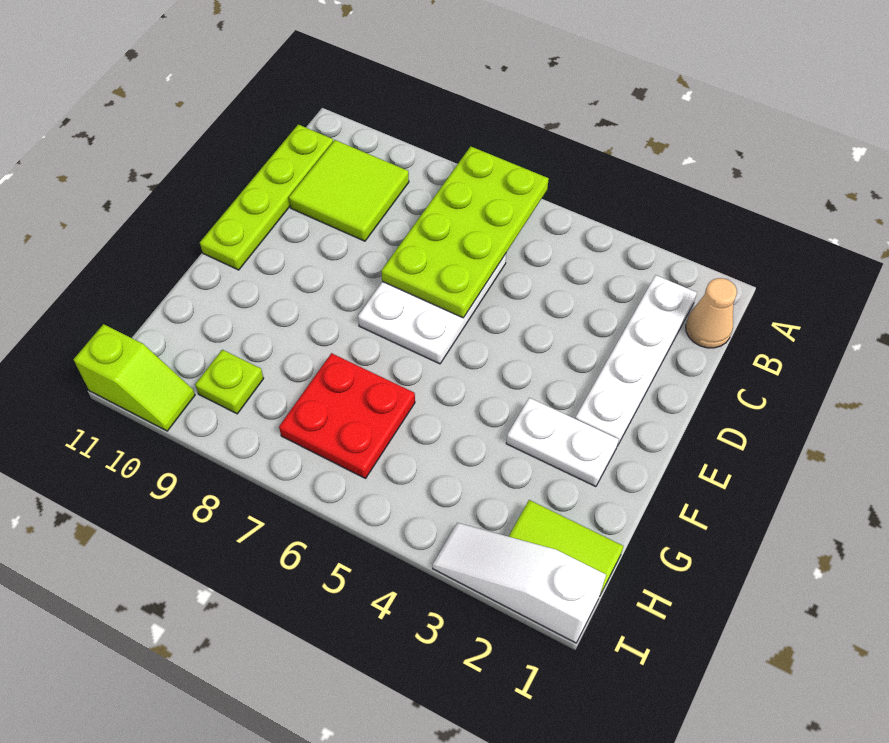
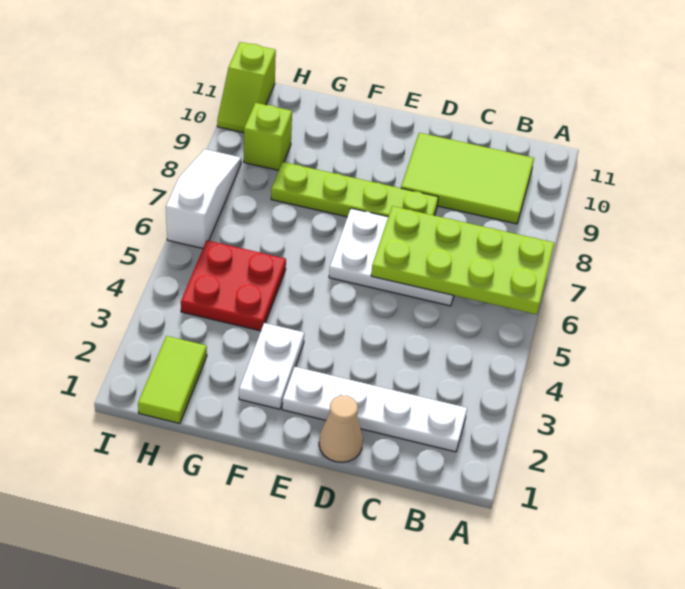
tan 1x1 cone [686,278,737,348] -> tan 1x1 cone moved to [319,396,363,462]
lime 2x2 tile [289,140,409,241] -> lime 2x3 tile [401,133,534,224]
lime 1x4 plate [200,125,333,270] -> lime 1x4 plate moved to [271,162,438,217]
red 2x2 plate [279,353,415,478] -> red 2x2 plate moved to [181,240,286,331]
lime 1x1 plate [195,350,264,414] -> lime 1x1 brick [244,103,292,170]
white 1x3 slope [433,523,606,643] -> white 1x3 slope moved to [166,149,241,248]

